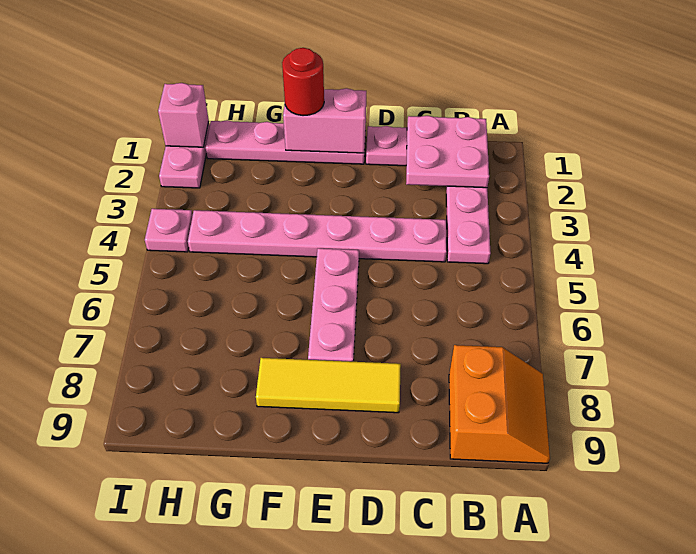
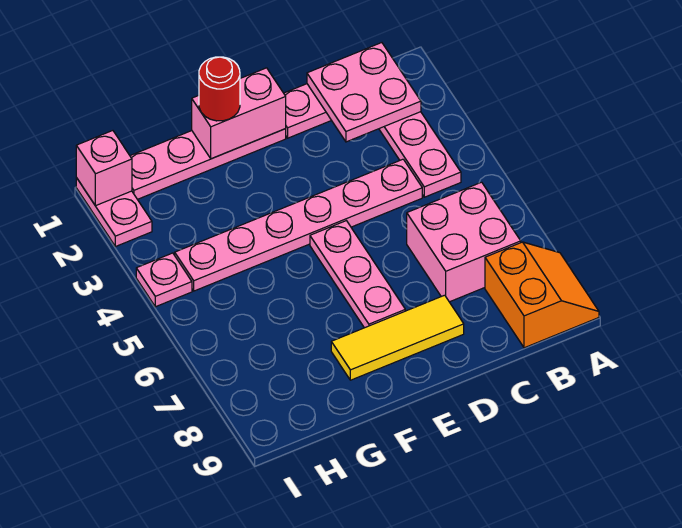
none -> pink 2x2 brick [407,182,521,302]

